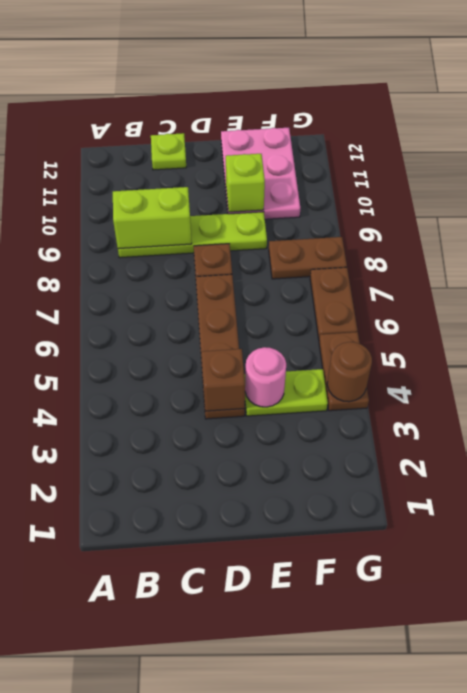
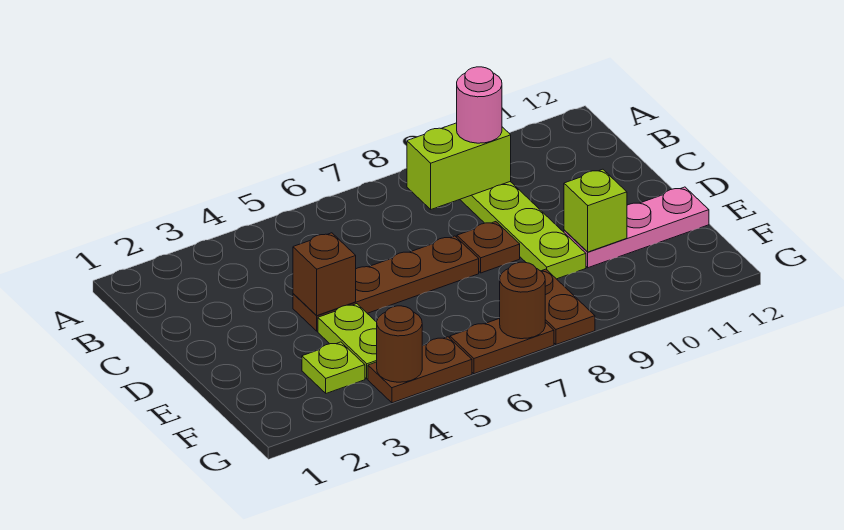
lime 1x2 brick [113,187,192,249] -> lime 1x2 brick turned to [407,123,511,209]
lime 1x1 plate [151,133,186,170] -> lime 1x1 plate moved to [302,342,365,393]
pink 1x1 round brick [245,347,286,407] -> pink 1x1 round brick moved to [457,67,502,143]
pink 2x3 plate [221,128,300,219] -> pink 1x3 plate [564,187,709,268]
none -> brown 1x1 round brick [500,262,545,339]

